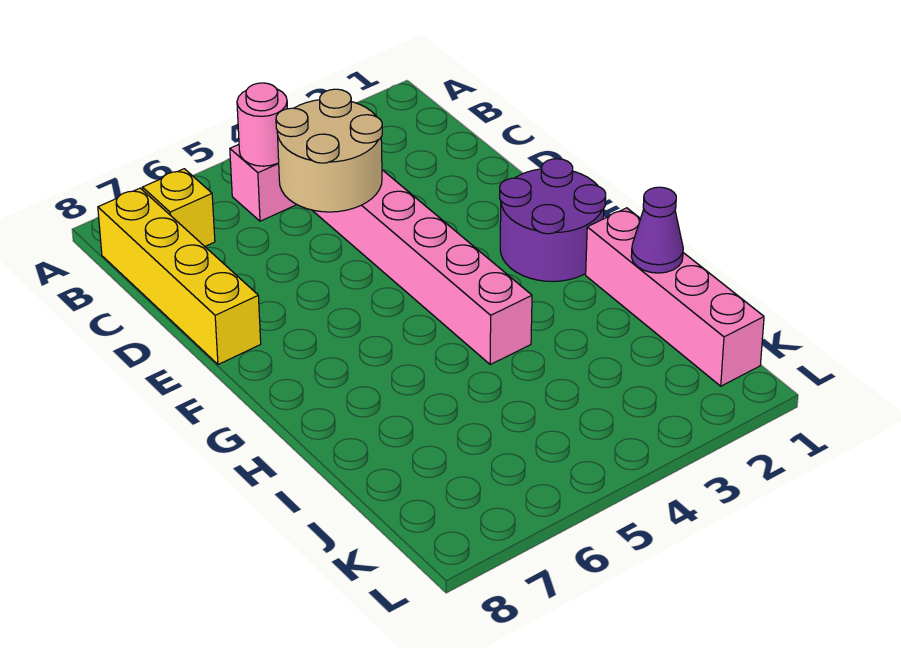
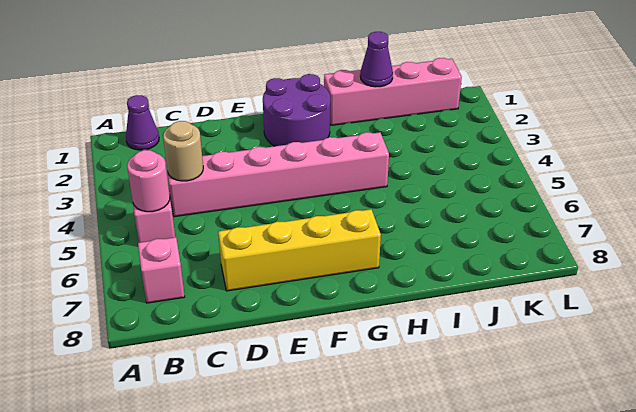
none -> purple 1x1 cone [126,95,159,150]
yellow 1x1 brick [142,169,215,246] -> pink 1x1 brick [138,237,185,303]
yellow 1x4 brick [98,188,261,365] -> yellow 1x4 brick moved to [218,209,381,291]
tan 2x2 round brick [276,89,382,212] -> tan 1x1 round brick [163,121,203,181]

